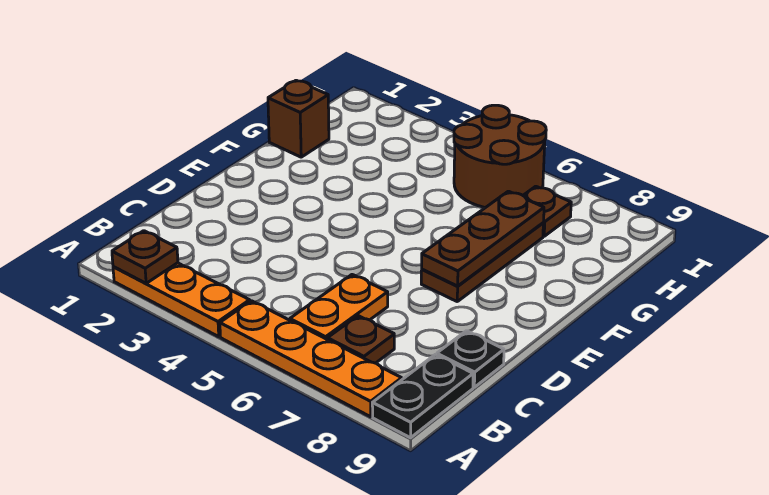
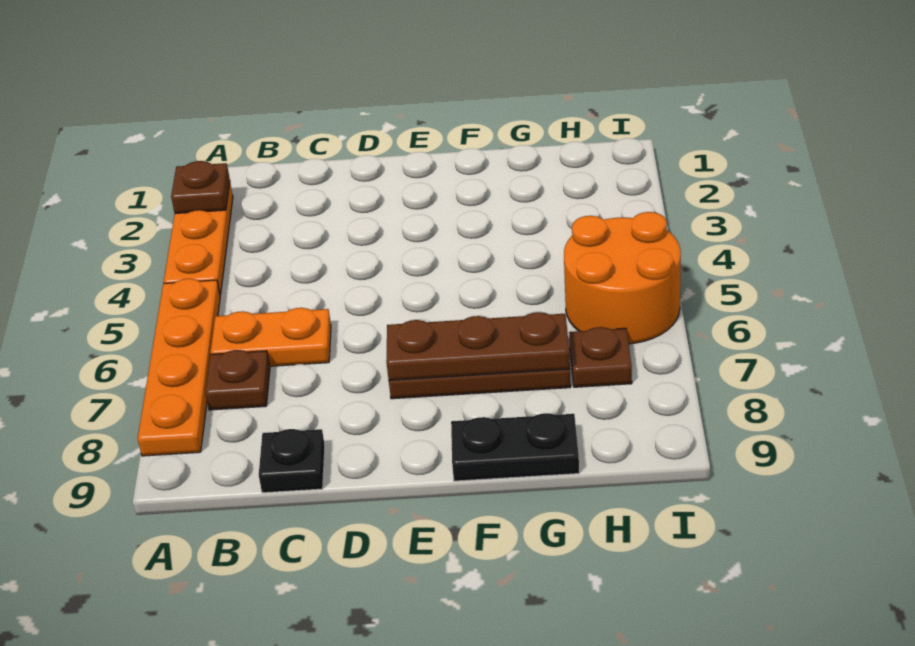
black 1x2 plate [372,354,473,438] -> black 1x2 plate moved to [451,413,579,481]
brown 1x1 brick [268,80,329,157] -> none
brown 2x2 round brick [454,105,546,208] -> orange 2x2 round brick [564,212,681,344]

